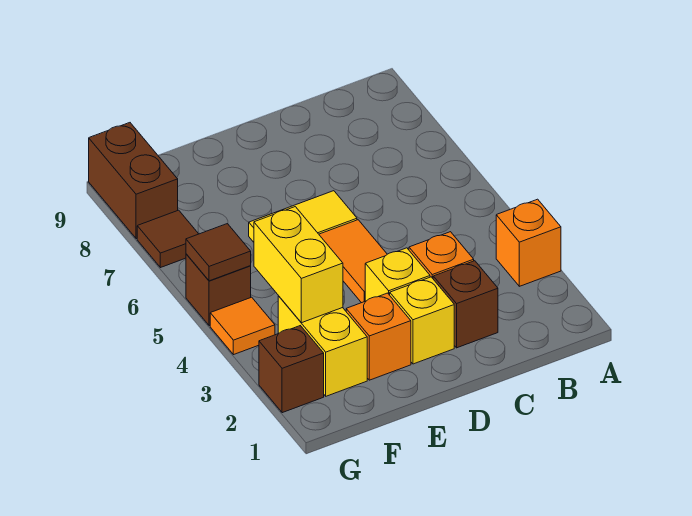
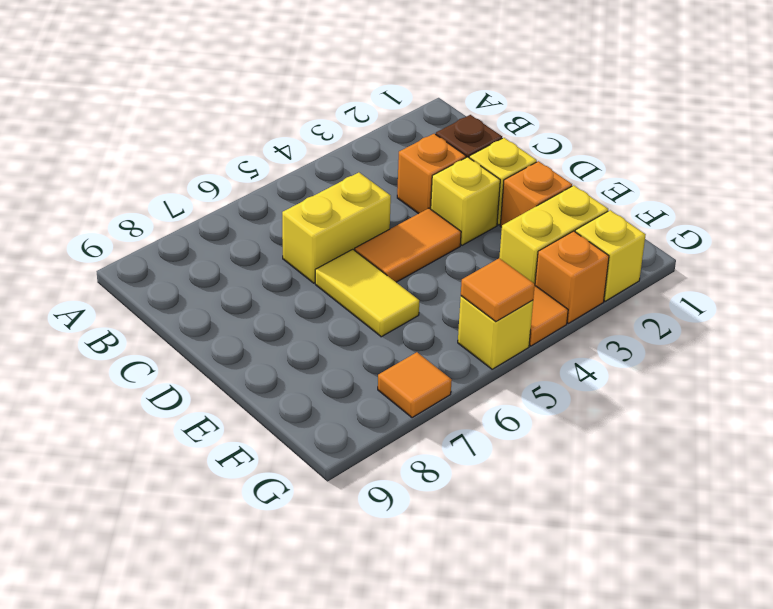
orange 1x1 brick [496,199,561,286] -> orange 1x1 brick moved to [535,231,609,323]
yellow 1x2 brick [254,207,343,323] -> yellow 1x2 brick moved to [282,172,391,283]
brown 1x1 brick [259,326,324,413] -> yellow 1x1 brick [575,210,646,301]
brown 1x1 brick [186,254,251,326] -> yellow 1x1 brick [458,296,533,369]
brown 1x1 tile [186,224,251,281] -> orange 1x1 tile [461,258,535,322]
brown 1x1 tile [137,210,198,268] -> orange 1x1 tile [378,352,452,418]
brown 1x2 brick [89,123,178,239] -> none

